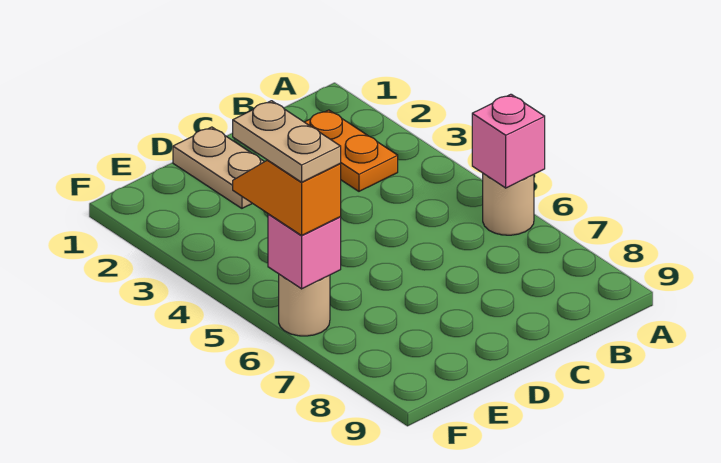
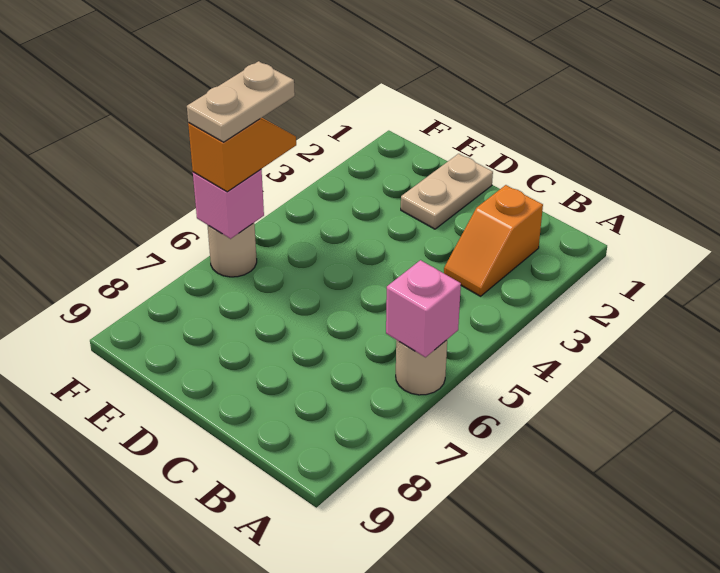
orange 1x2 plate [305,110,398,191] -> orange 1x2 slope [444,185,543,296]

